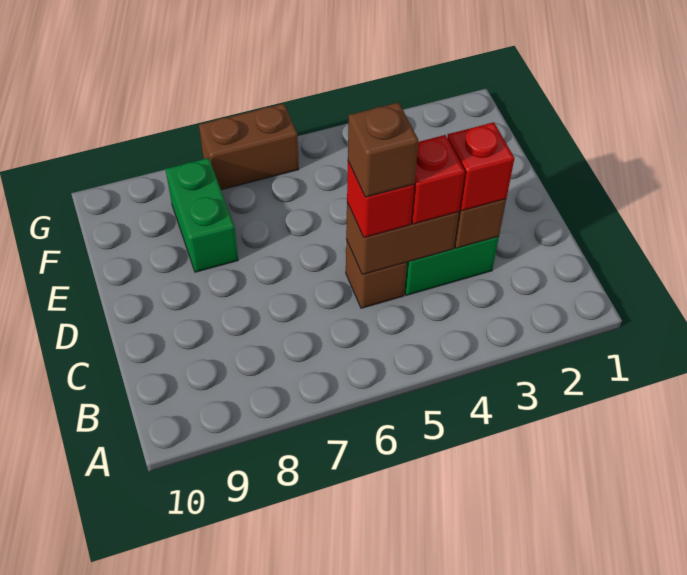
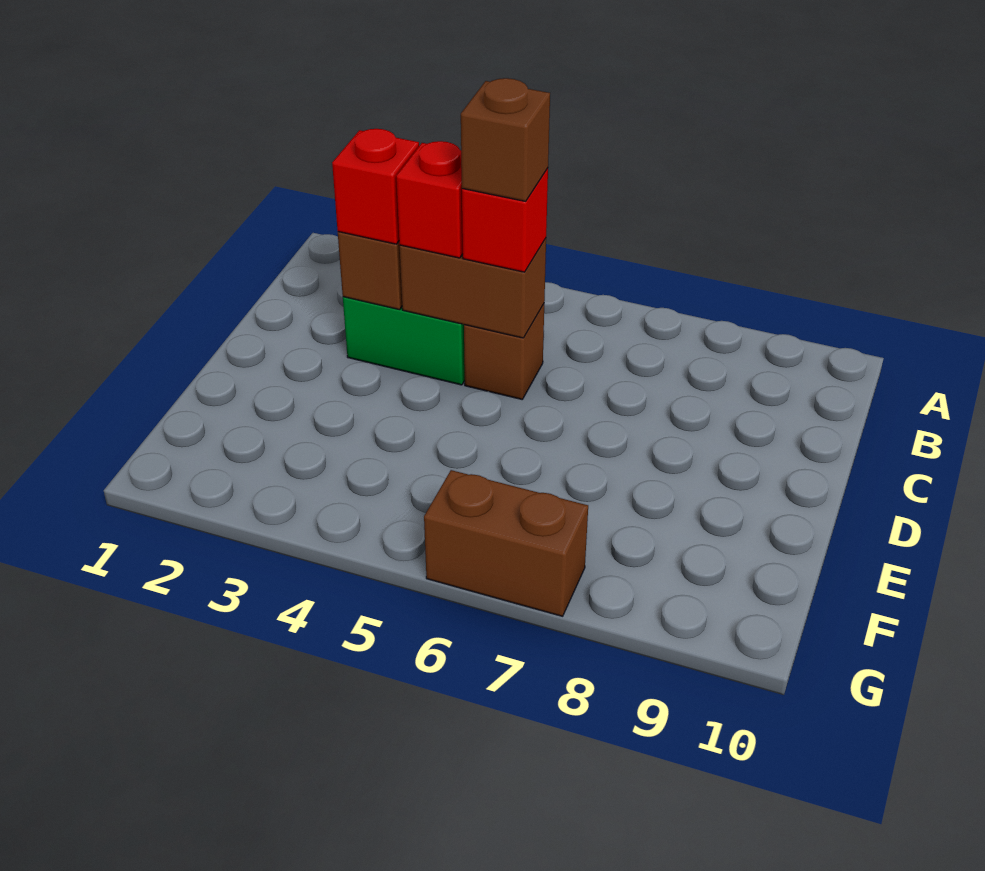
green 1x2 brick [166,158,238,272] -> none

